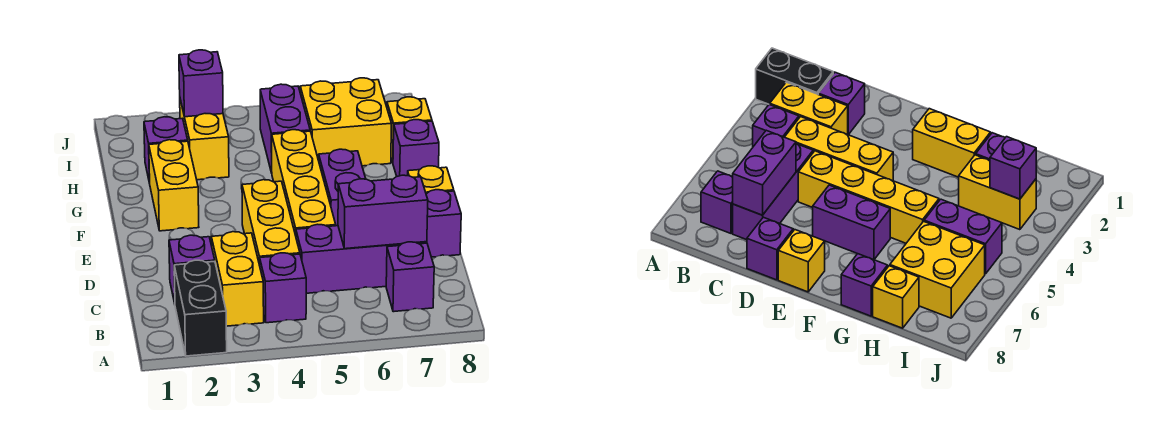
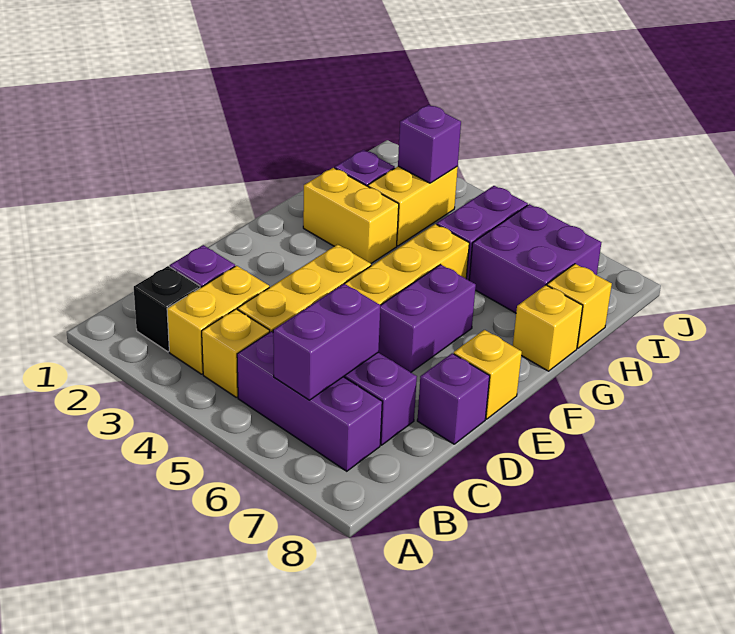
black 1x2 brick [174,260,227,356] -> black 1x1 brick [134,266,200,352]
purple 1x1 brick [260,253,306,323] -> yellow 1x1 brick [202,309,270,397]
purple 1x1 brick [386,242,434,312] -> purple 1x3 brick [237,331,382,471]
purple 1x2 brick [338,175,428,249] -> purple 1x2 brick turned to [273,284,381,400]
yellow 1x2 brick [149,140,199,231] -> yellow 1x2 brick turned to [303,168,399,263]
purple 1x1 brick [393,120,439,176] -> yellow 1x1 brick [513,285,583,371]
yellow 2x2 brick [300,78,391,166] -> purple 2x2 brick [469,204,602,313]

